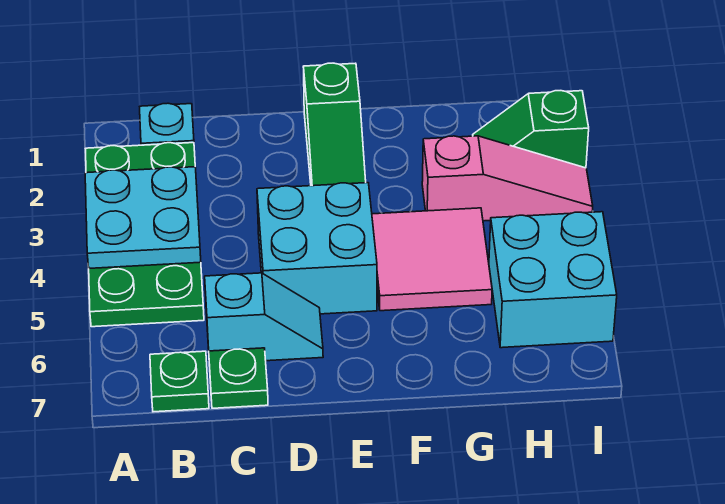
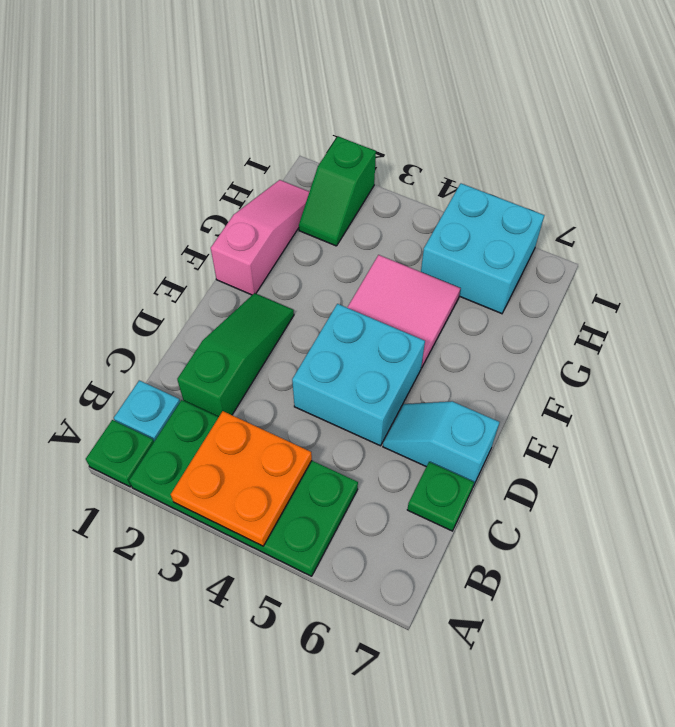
cyan 2x2 plate [85,167,201,268] -> orange 2x2 plate [171,411,312,546]
green 1x1 plate [150,351,209,412] -> green 1x1 plate moved to [86,420,154,487]
cyan 1x2 slope [205,273,323,361] -> cyan 1x2 slope turned to [383,402,500,486]
green 1x3 slope [303,63,366,186] -> green 1x3 slope turned to [177,293,294,417]
pink 1x3 slope [422,136,593,221] -> pink 1x3 slope moved to [211,180,309,295]

